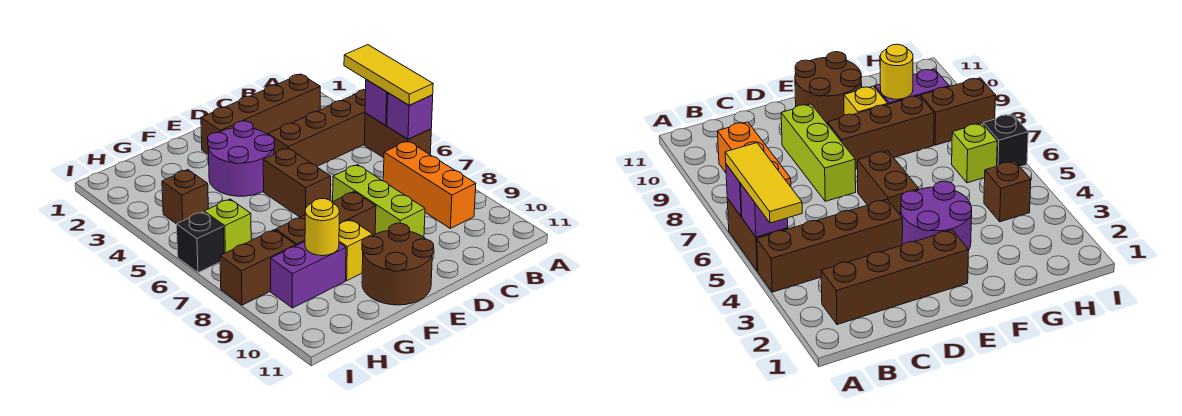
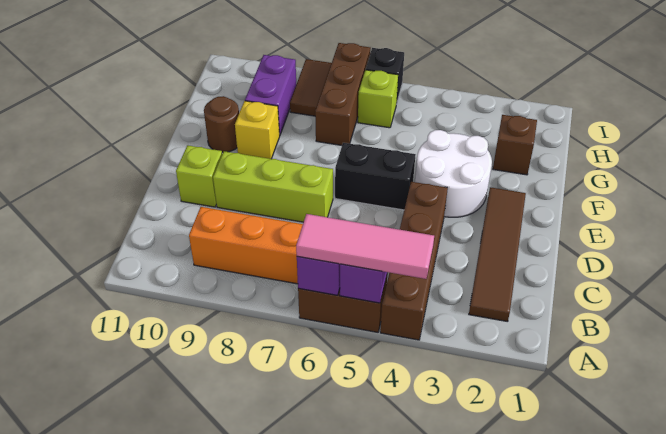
yellow 1x3 tile [344,45,433,105] -> pink 1x3 tile [296,214,434,279]
brown 1x4 brick [201,74,320,155] -> brown 1x4 tile [469,187,526,322]
none -> lime 1x1 brick [176,145,222,207]
purple 2x2 round brick [207,121,275,196] -> white 2x2 round brick [415,130,492,217]
brown 1x2 brick [263,148,331,217] -> black 1x2 brick [335,143,416,210]
brown 1x3 brick [276,192,376,246] -> brown 1x3 brick moved to [315,43,370,145]
brown 2x2 round brick [362,223,434,305] -> brown 1x1 round brick [204,96,239,152]
yellow 1x1 round brick [305,199,339,256] -> none
brown 1x1 brick [162,170,208,224] -> brown 1x1 brick moved to [493,115,537,175]
brown 1x2 brick [220,230,296,305] -> brown 1x2 tile [290,59,331,116]

